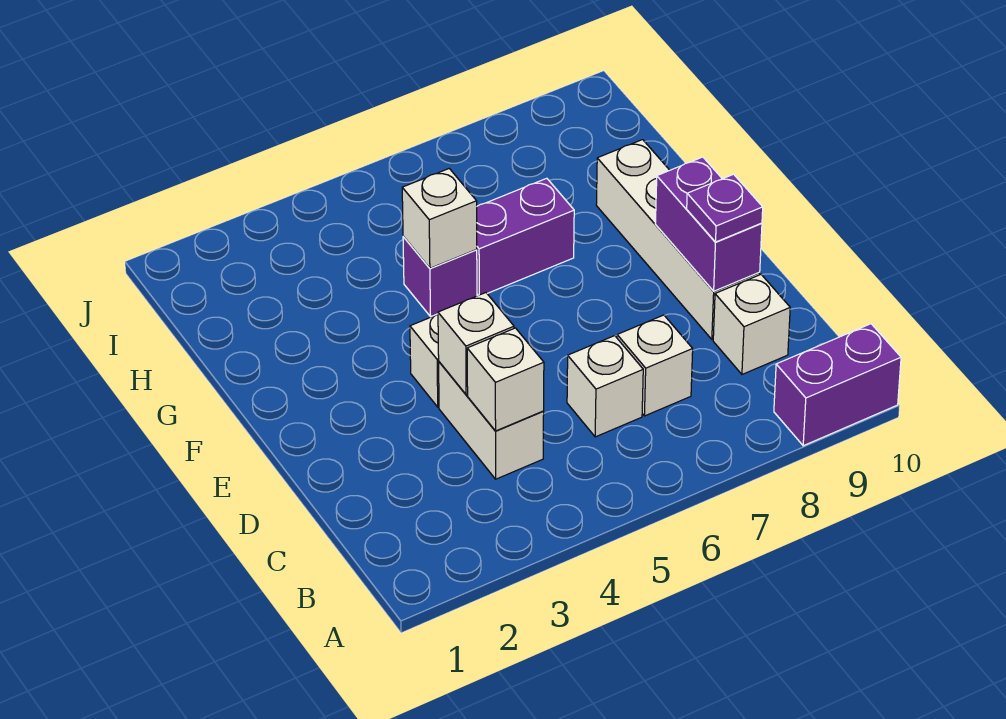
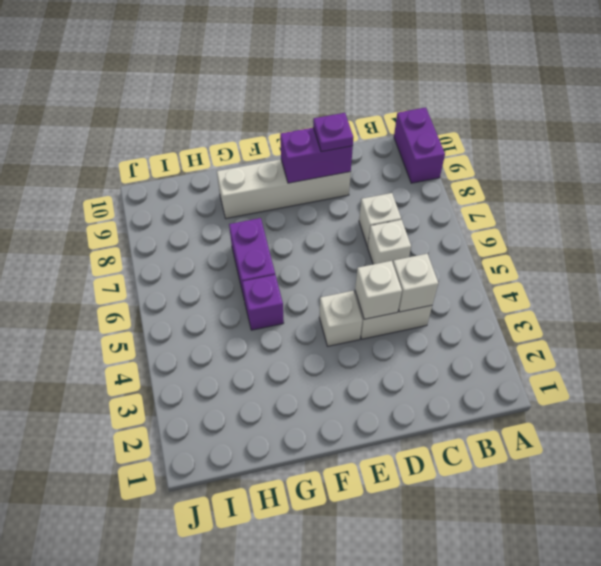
white 1x1 brick [713,275,790,374] -> none
white 1x1 brick [402,169,477,268] -> none

